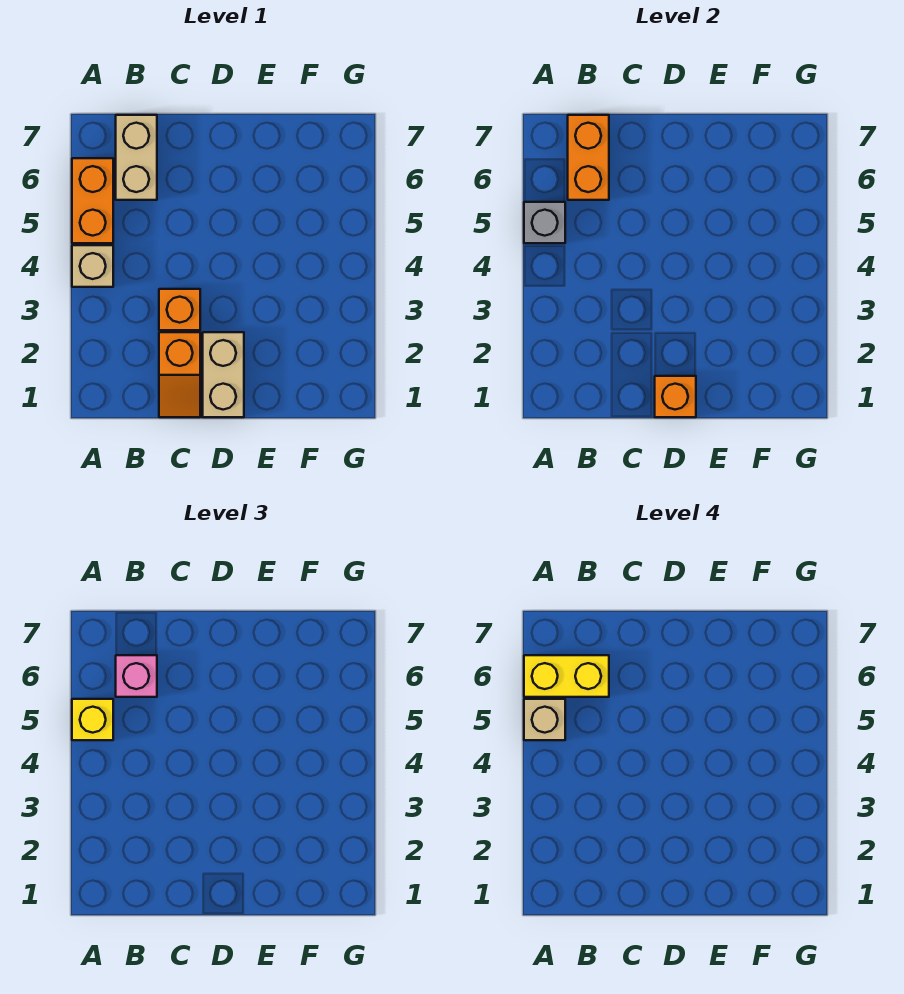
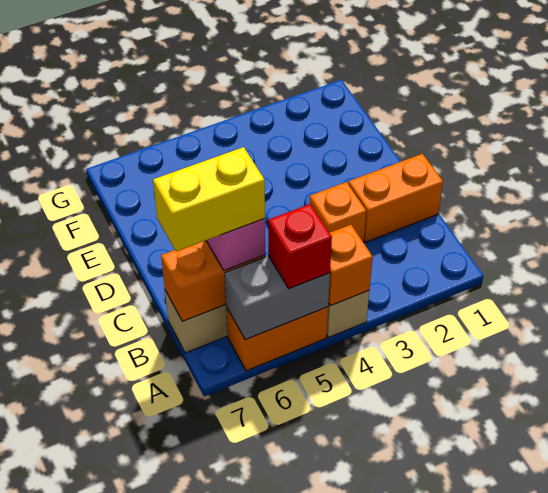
grey 1x1 brick [524,202,565,243] -> grey 1x2 brick [225,256,330,340]
yellow 1x1 brick [72,699,113,740] -> red 1x1 brick [268,204,332,289]
tan 1x1 brick [524,699,565,740] -> none
yellow 1x2 brick [524,655,609,697] -> yellow 1x2 brick turned to [153,147,265,251]
orange 1x2 slope [159,332,200,417] -> orange 1x2 brick [348,154,443,242]
tan 1x2 brick [203,332,244,417] -> none
orange 1x1 brick [655,376,696,417] -> orange 1x1 brick moved to [328,225,373,306]

